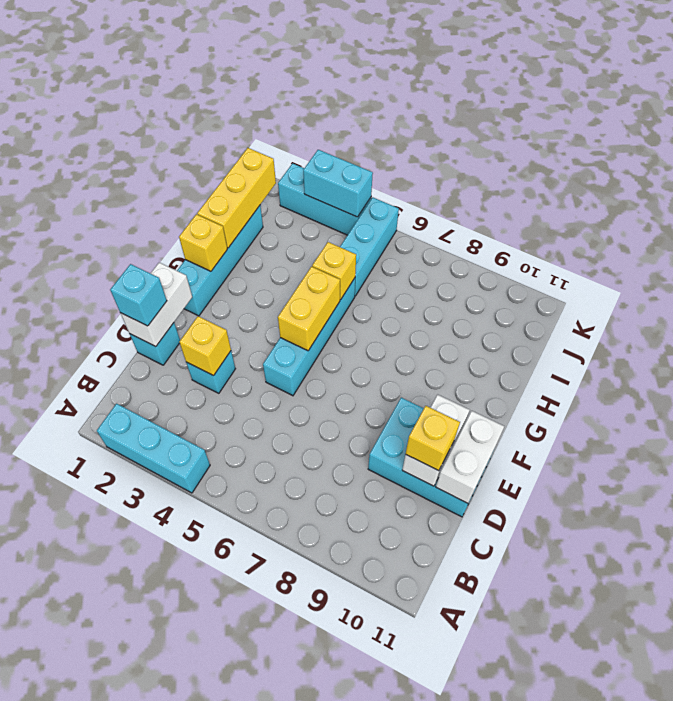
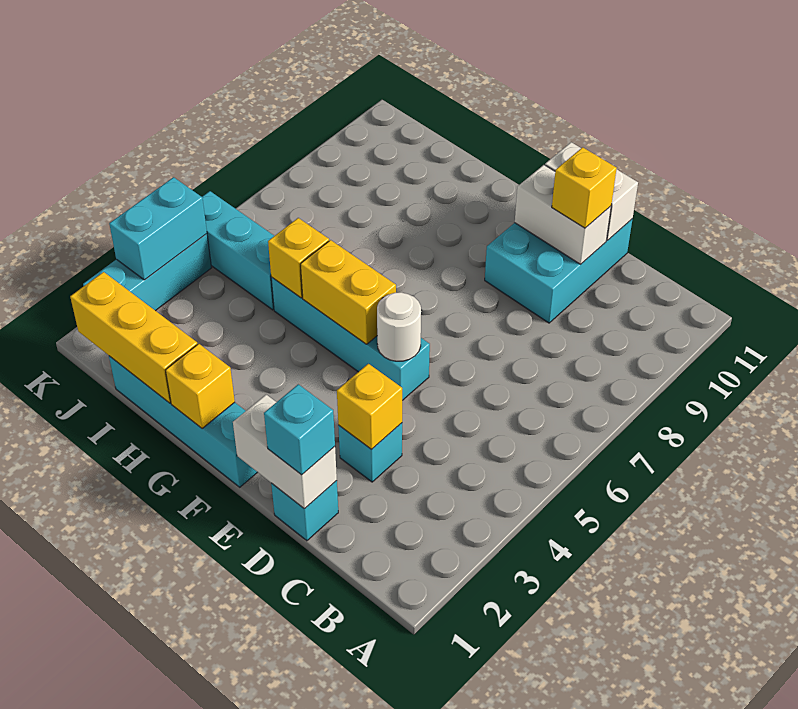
cyan 1x3 brick [97,404,210,493] -> none
none -> white 1x1 round brick [377,292,421,361]

